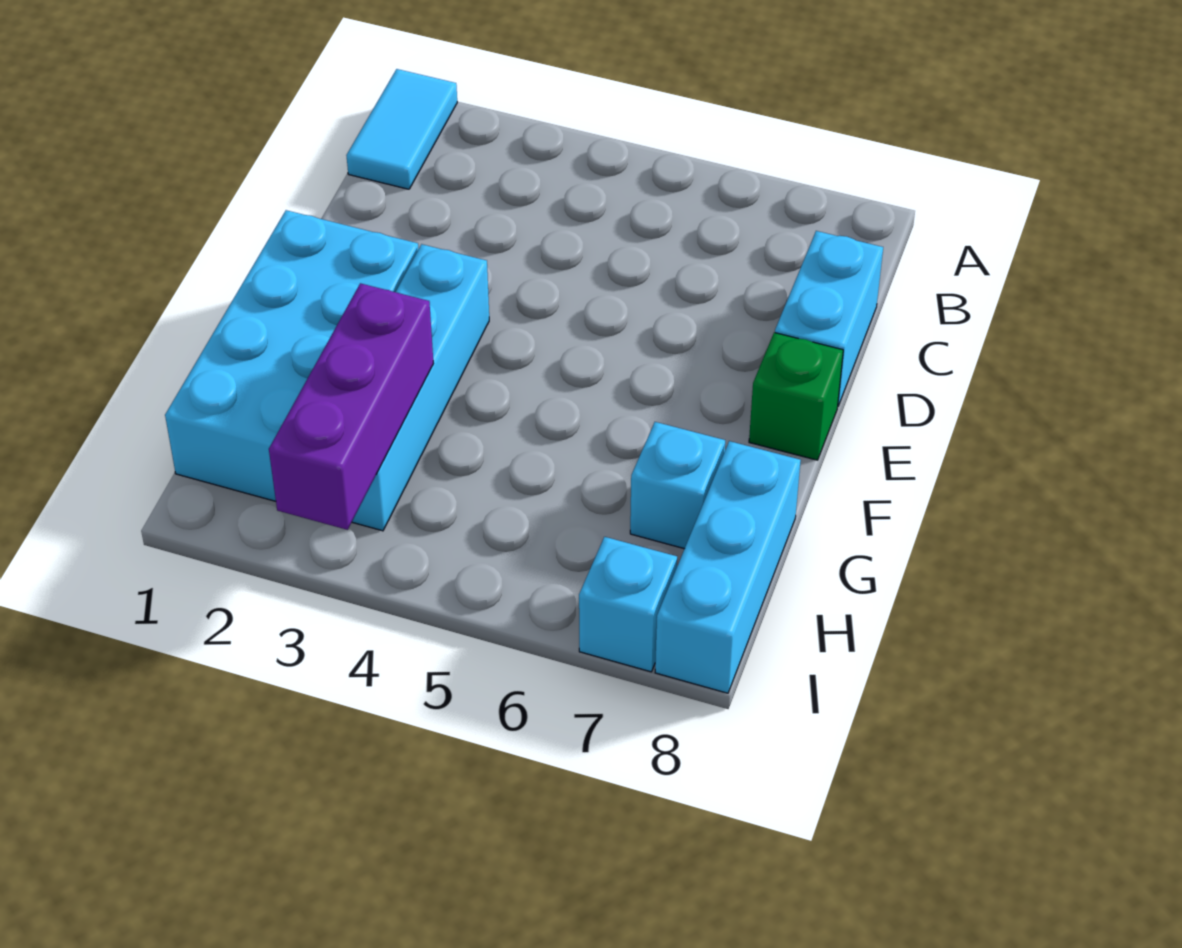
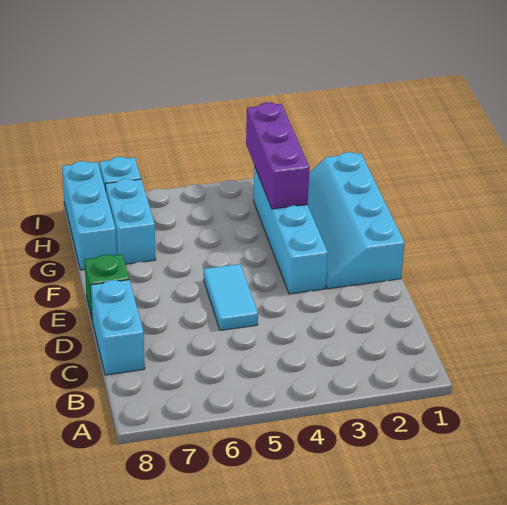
cyan 1x2 tile [346,69,457,189] -> cyan 1x2 tile moved to [204,264,258,330]
cyan 2x4 brick [165,210,418,501] -> cyan 2x4 slope [308,152,405,289]
cyan 1x1 brick [630,422,725,549] -> cyan 1x2 brick [105,179,156,264]

